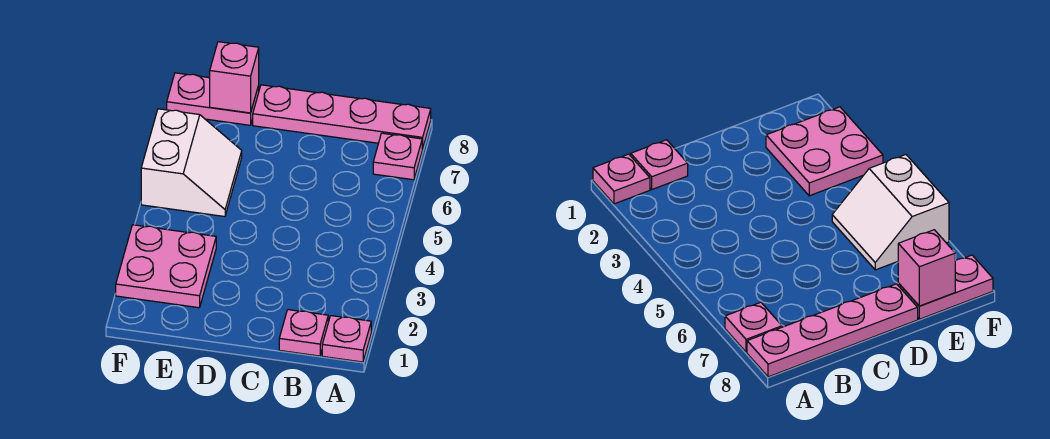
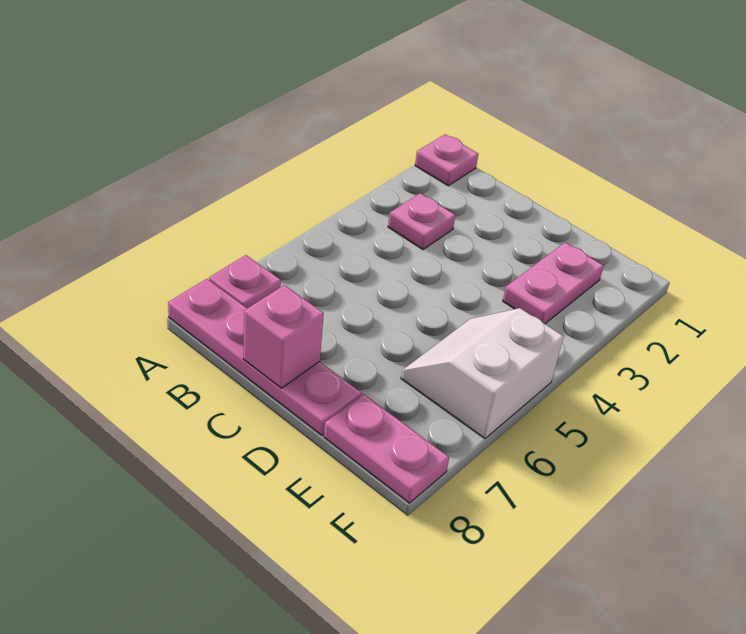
pink 1x1 plate [279,310,328,356] -> pink 1x1 plate moved to [388,193,455,250]
pink 2x2 plate [116,225,216,308] -> pink 1x2 plate [503,242,604,324]
pink 1x1 brick [210,42,259,113] -> pink 1x1 brick moved to [243,285,324,388]

